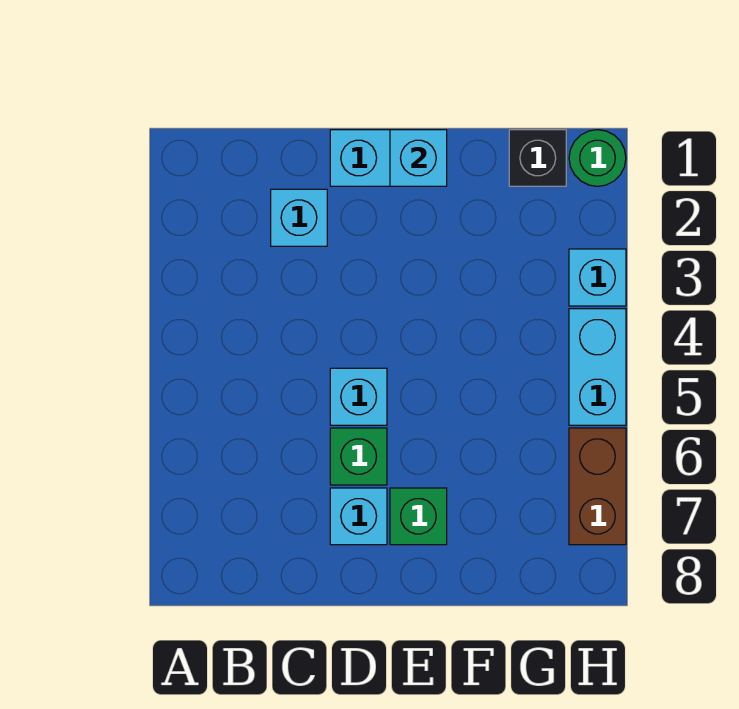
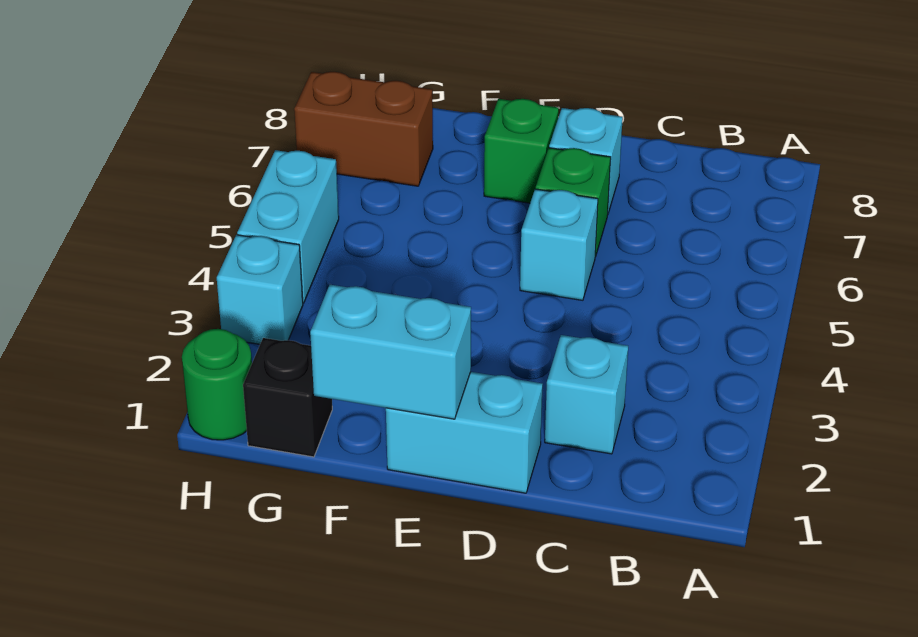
cyan 1x1 brick [390,130,447,186] -> cyan 1x2 brick [310,285,471,419]
brown 1x2 brick [569,428,626,545] -> brown 1x2 brick turned to [294,72,433,186]

